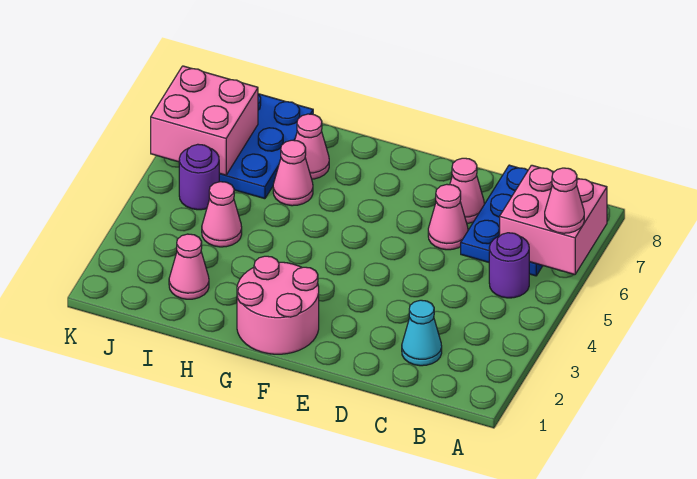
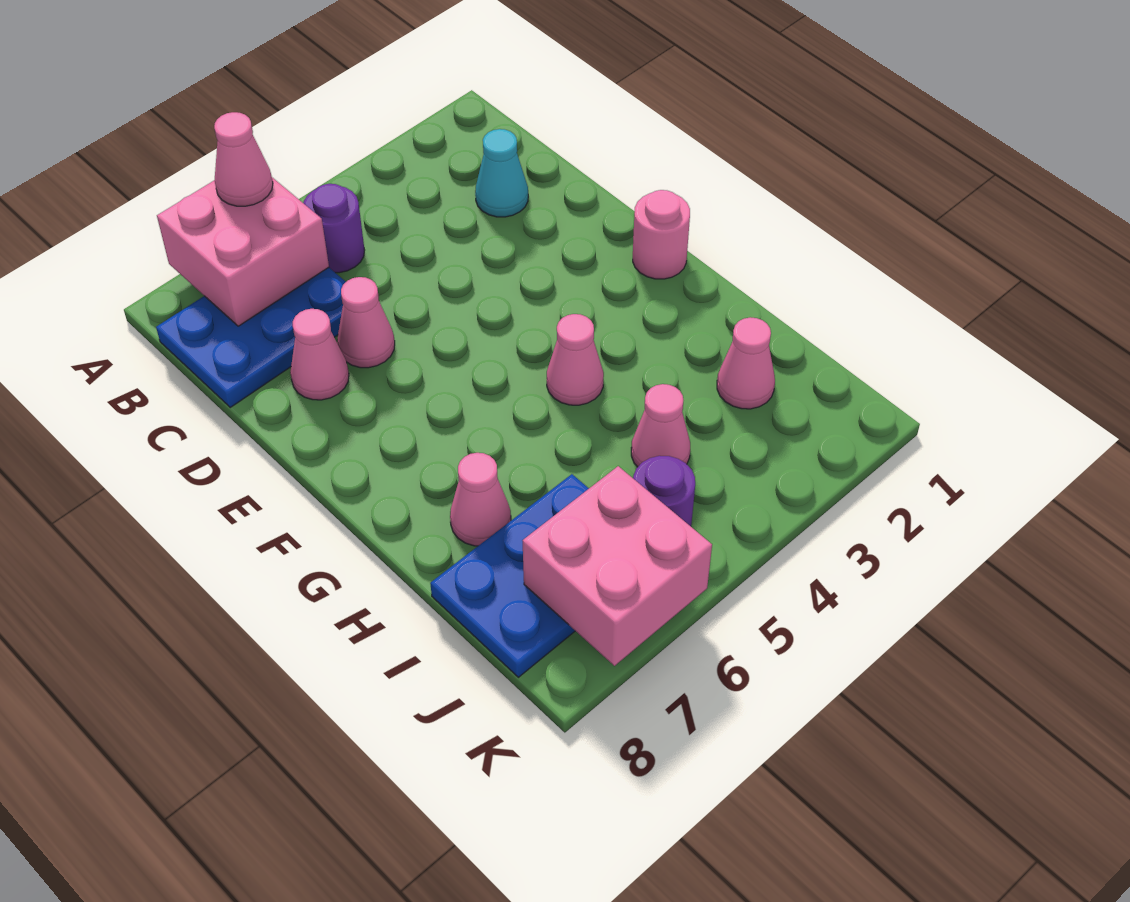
pink 2x2 round brick [237,256,319,354] -> pink 1x1 round brick [633,190,690,279]
pink 1x1 cone [273,140,313,206] -> pink 1x1 cone moved to [547,314,604,405]

